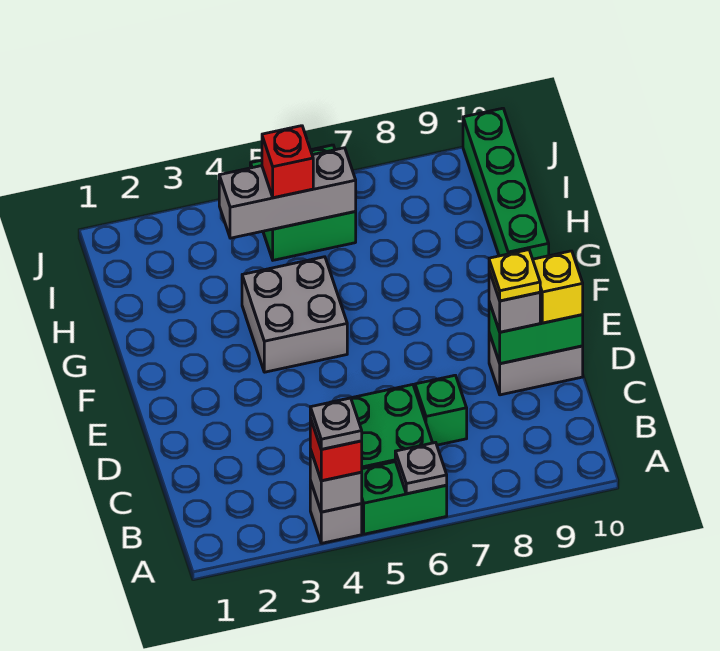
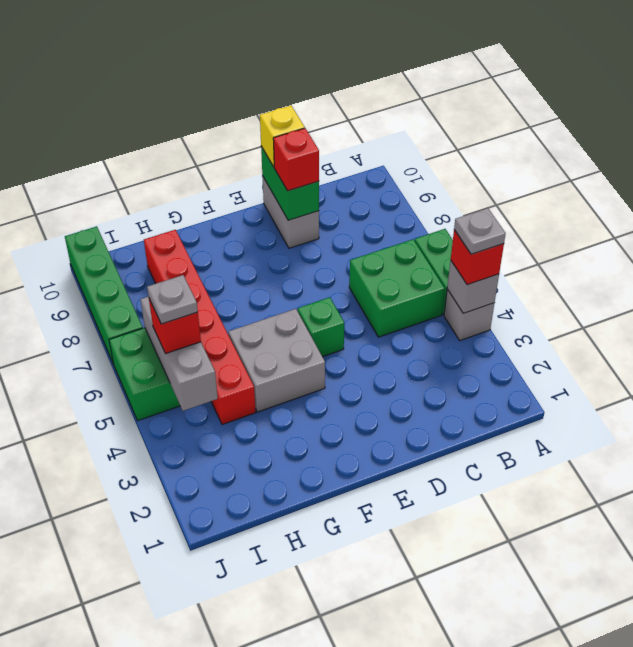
grey 1x1 plate [395,442,447,494] -> grey 1x1 plate moved to [147,275,198,324]
green 1x1 brick [415,375,467,445] -> green 1x1 brick moved to [298,297,344,357]
grey 1x1 brick [489,271,540,332] -> red 1x1 brick [273,128,319,191]
yellow 1x1 plate [489,250,540,301] -> none
green 1x4 brick [463,108,549,259] -> green 1x4 brick turned to [65,226,143,364]
none -> red 1x6 brick [144,230,256,425]

